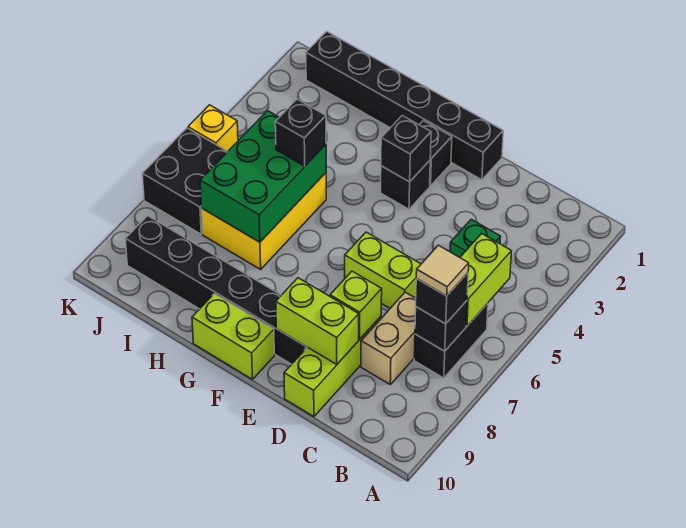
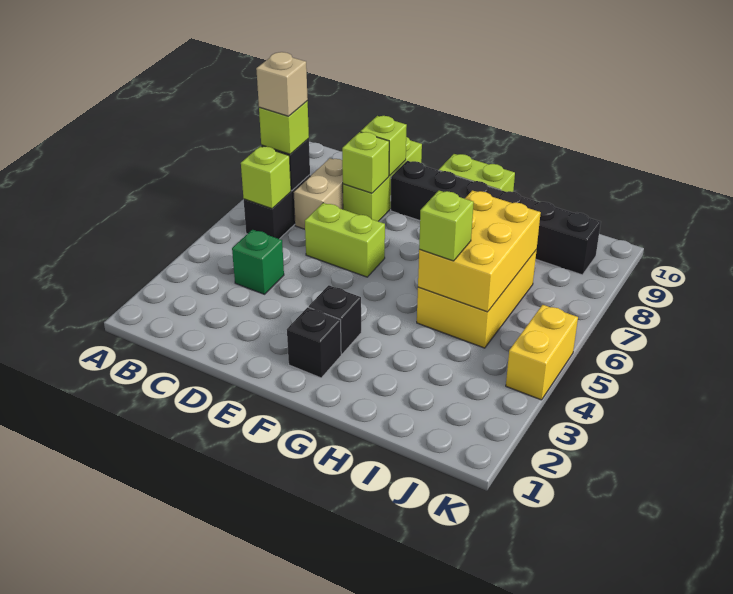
lime 1x2 brick [460,234,511,326] -> lime 1x1 brick [241,146,291,209]
black 1x1 brick [416,273,468,324] -> lime 1x1 brick [259,101,309,154]
tan 1x1 tile [416,245,469,296] -> tan 1x1 brick [256,52,308,116]
lime 1x2 brick [276,278,359,364] -> lime 1x1 brick [360,116,407,176]
black 1x6 brick [306,31,503,180] -> none
black 1x1 brick [381,115,431,182] -> none
green 2x3 brick [200,111,326,242] -> yellow 2x3 brick [418,190,541,312]
black 1x1 brick [275,99,326,166] -> lime 1x1 brick [419,191,474,261]
black 2x2 brick [142,128,228,234] -> none
yellow 1x1 brick [188,105,238,151] -> yellow 1x2 brick [506,305,578,400]

